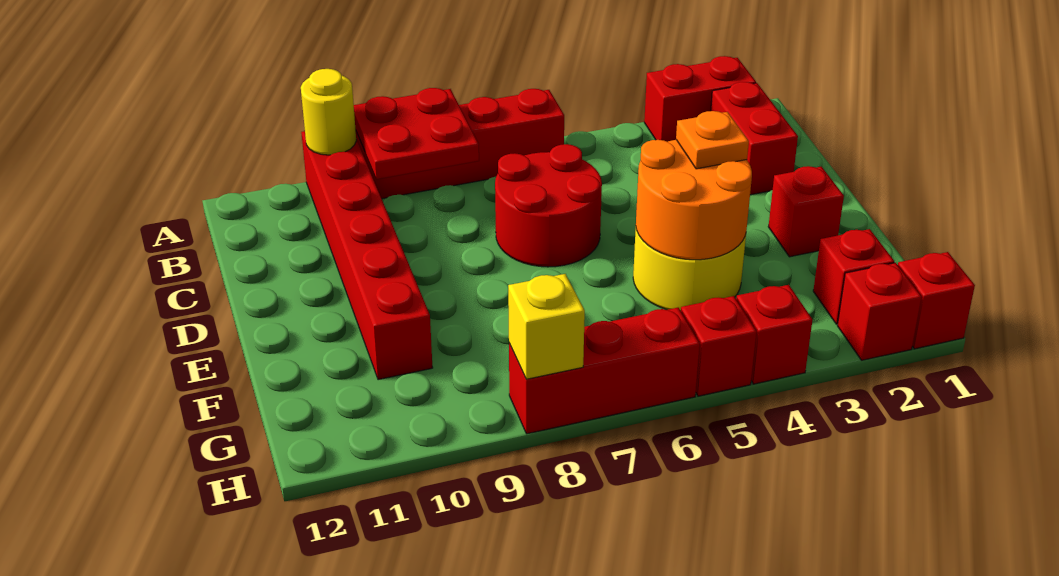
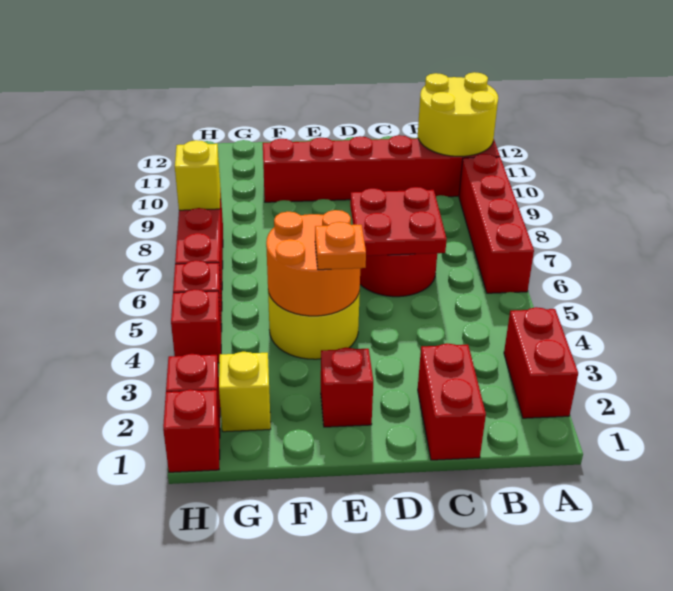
red 2x2 plate [354,88,479,179] -> red 2x2 plate moved to [350,187,447,256]
yellow 1x1 round brick [301,69,356,155] -> yellow 2x2 round brick [418,72,498,156]
red 1x2 brick [711,82,798,195] -> red 1x2 brick turned to [418,343,486,460]
red 1x1 brick [813,229,894,324] -> yellow 1x1 brick [219,352,271,432]

